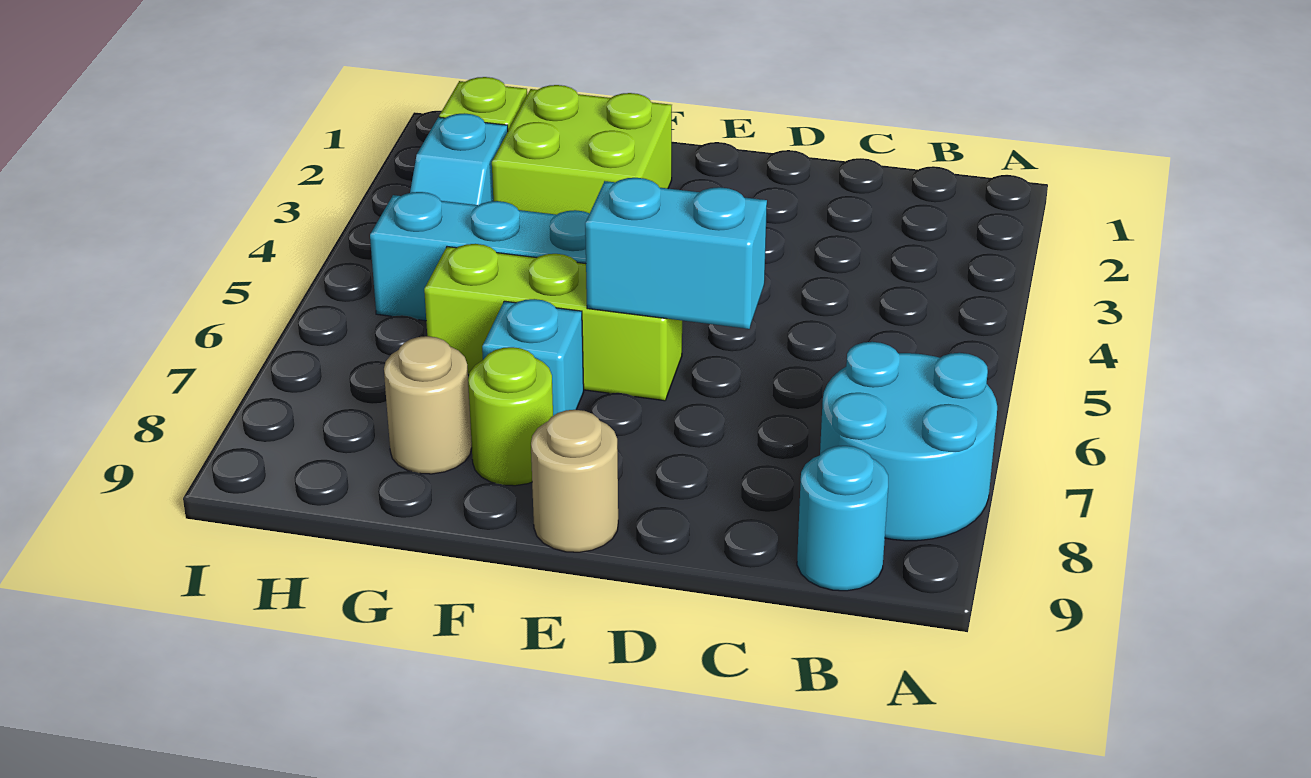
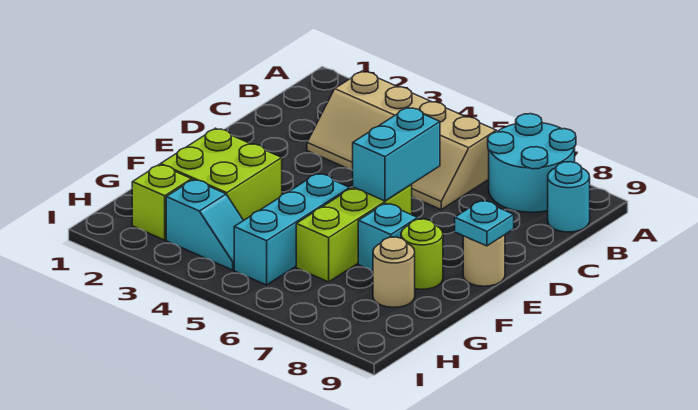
none -> tan 2x4 slope [307,71,496,210]
none -> cyan 1x1 plate [455,200,514,246]

